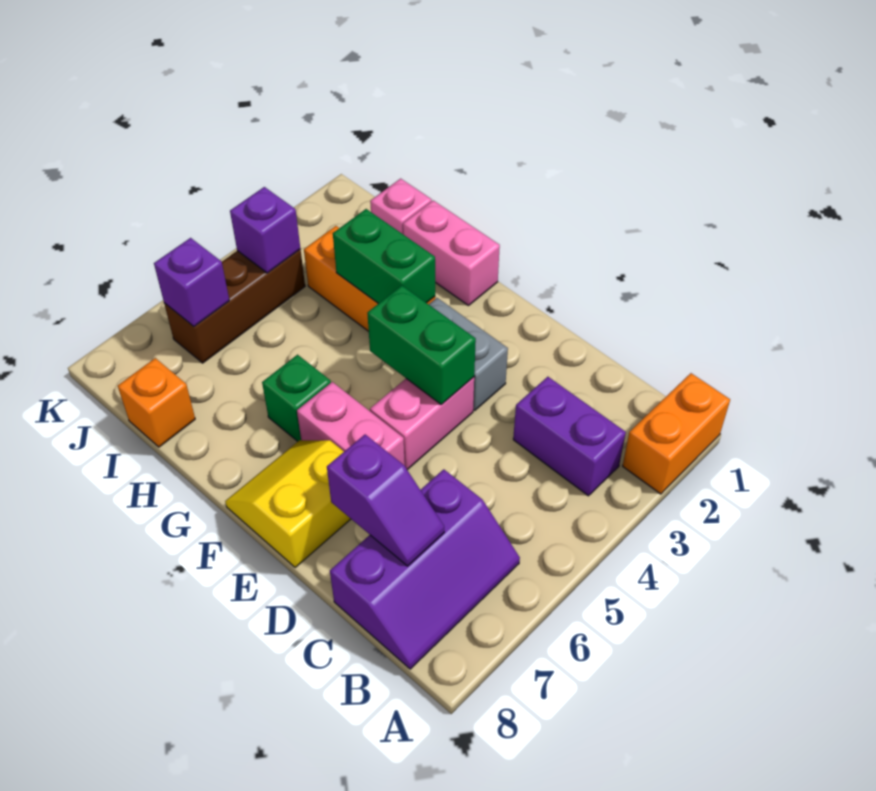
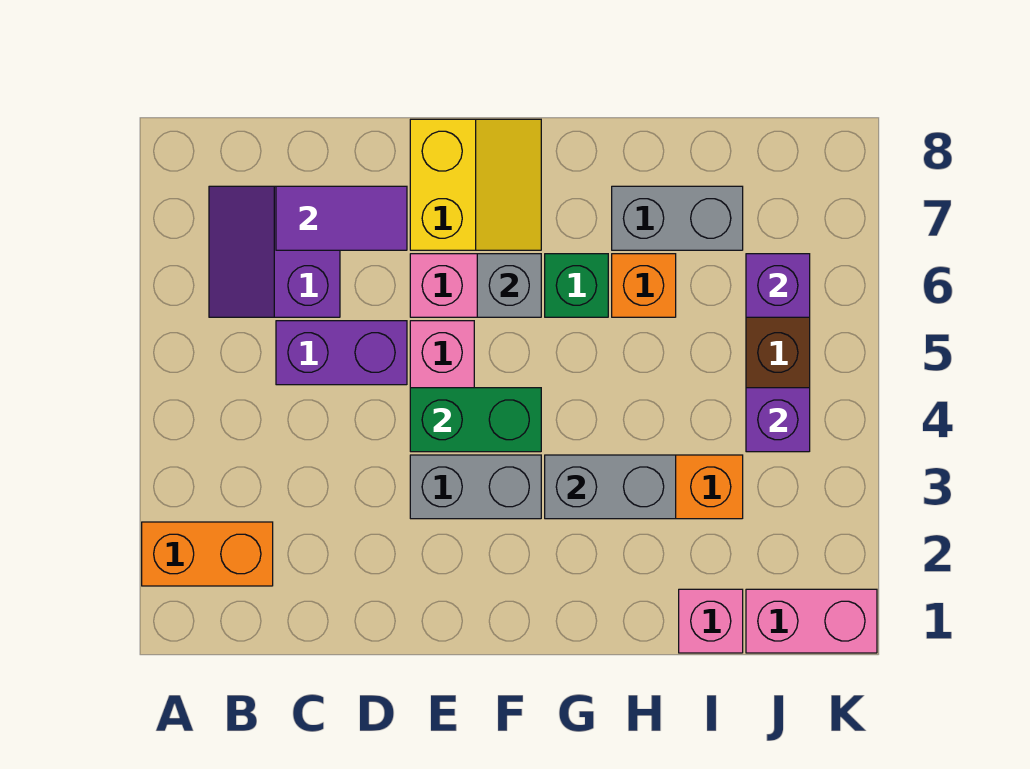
orange 1x2 brick [623,373,730,494] -> orange 1x2 brick turned to [142,522,273,586]
purple 1x2 brick [513,377,626,496] -> purple 1x2 brick moved to [276,321,407,385]
purple 2x3 slope [330,469,520,669] -> purple 2x2 slope [209,186,340,317]
purple 1x2 slope [327,434,444,566] -> purple 1x2 tile [276,186,407,250]
none -> grey 1x1 brick [477,254,541,317]
pink 1x2 brick [403,200,500,306] -> pink 1x2 brick moved to [746,589,877,653]
green 1x2 brick [333,209,435,304] -> grey 1x2 brick [545,455,676,519]
none -> grey 1x2 brick [612,186,743,250]
orange 1x1 brick [118,358,195,447] -> orange 1x1 brick moved to [612,254,676,317]

